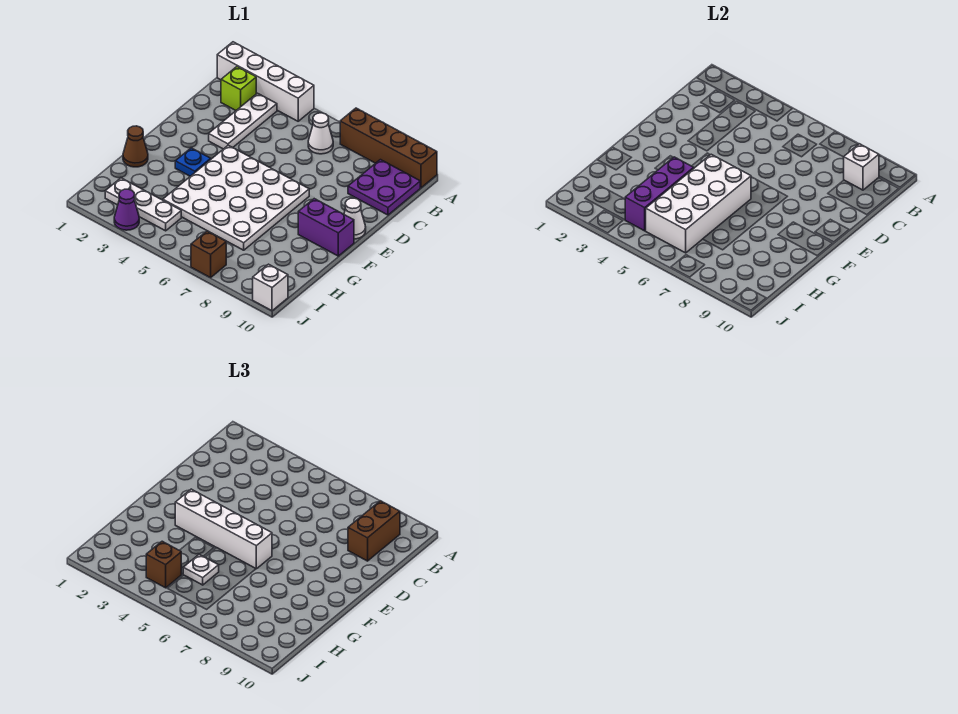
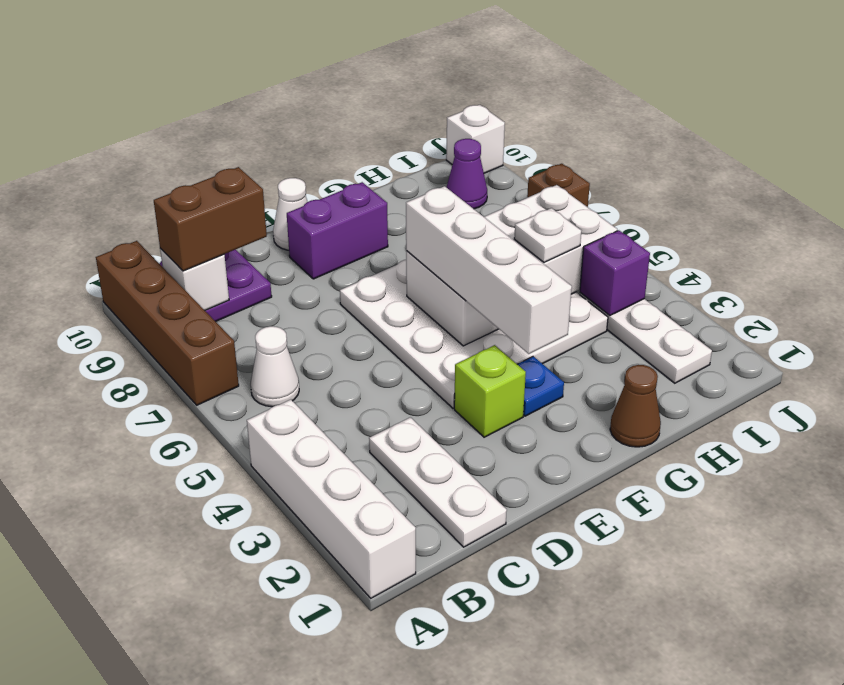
lime 1x1 brick [221,67,256,110] -> lime 1x1 brick moved to [454,345,526,437]
white 1x3 plate [209,93,277,149] -> white 1x3 plate turned to [369,417,507,547]
purple 1x2 brick [298,199,354,256] -> purple 1x2 brick turned to [287,182,388,279]
purple 1x3 brick [625,157,694,231] -> purple 1x1 brick [580,230,650,315]
brown 1x1 brick [146,541,181,588] -> none
purple 1x1 cone [114,189,139,230] -> purple 1x1 cone moved to [446,139,487,209]

